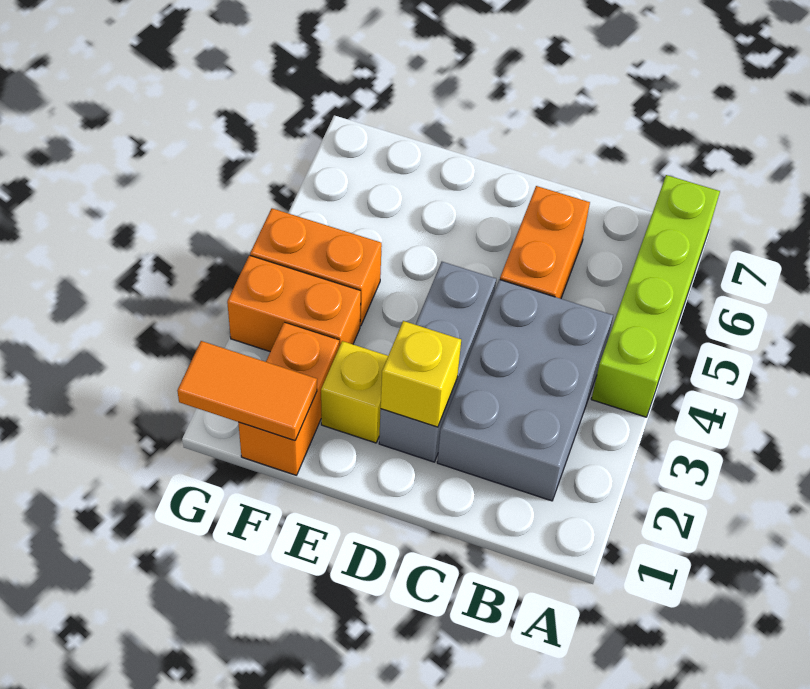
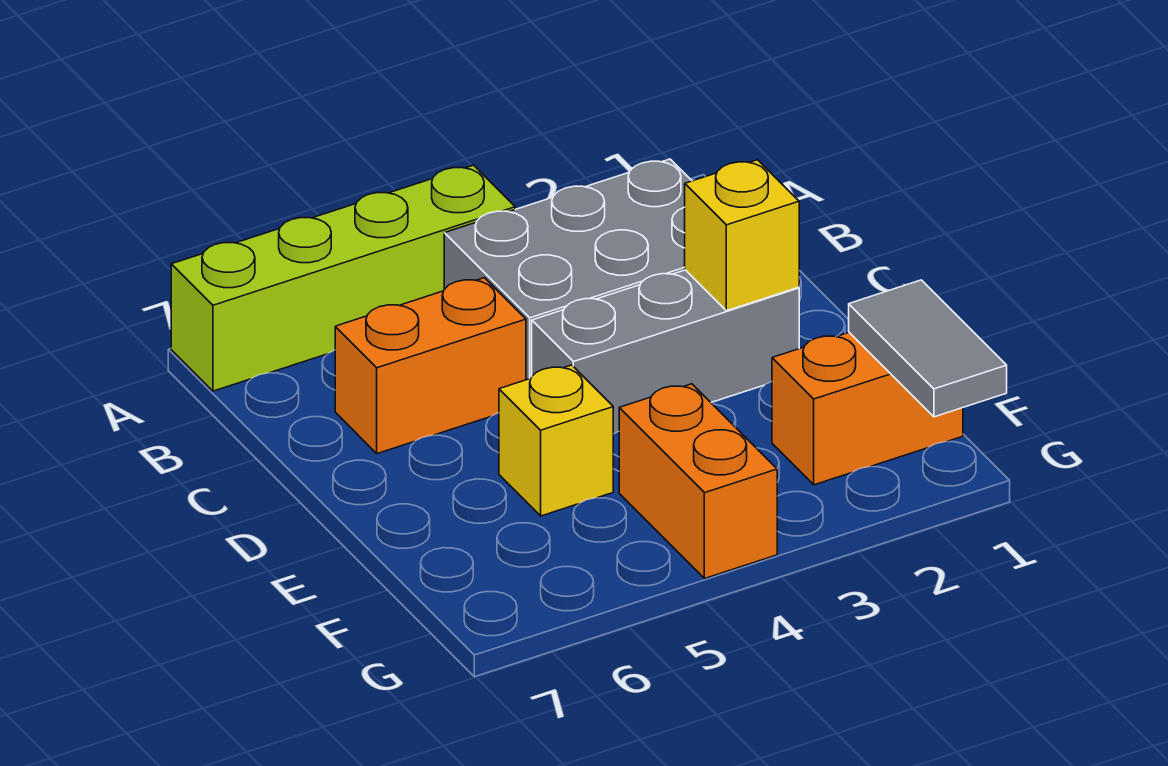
yellow 1x1 brick [321,341,388,443] -> yellow 1x1 brick moved to [499,365,613,516]
orange 1x2 tile [177,341,317,440] -> grey 1x2 tile [849,280,1007,417]
orange 1x2 brick [227,255,361,352] -> none

